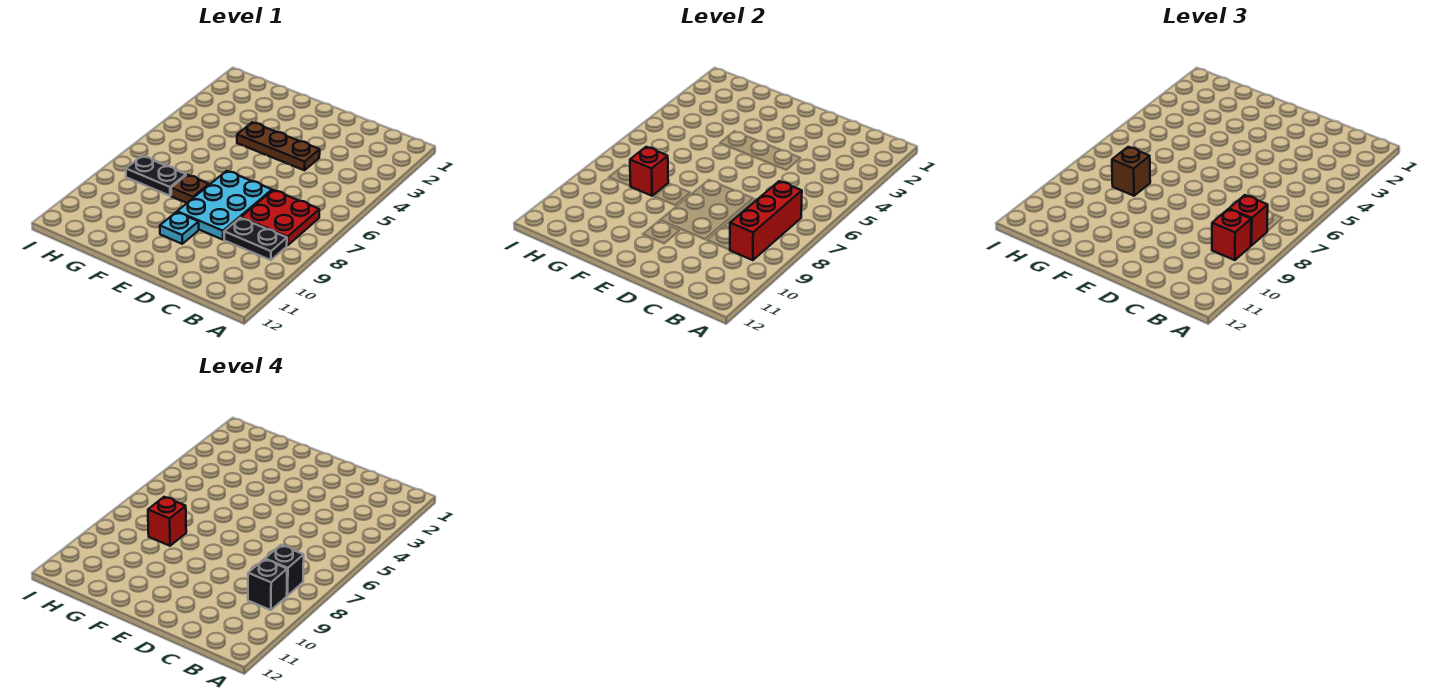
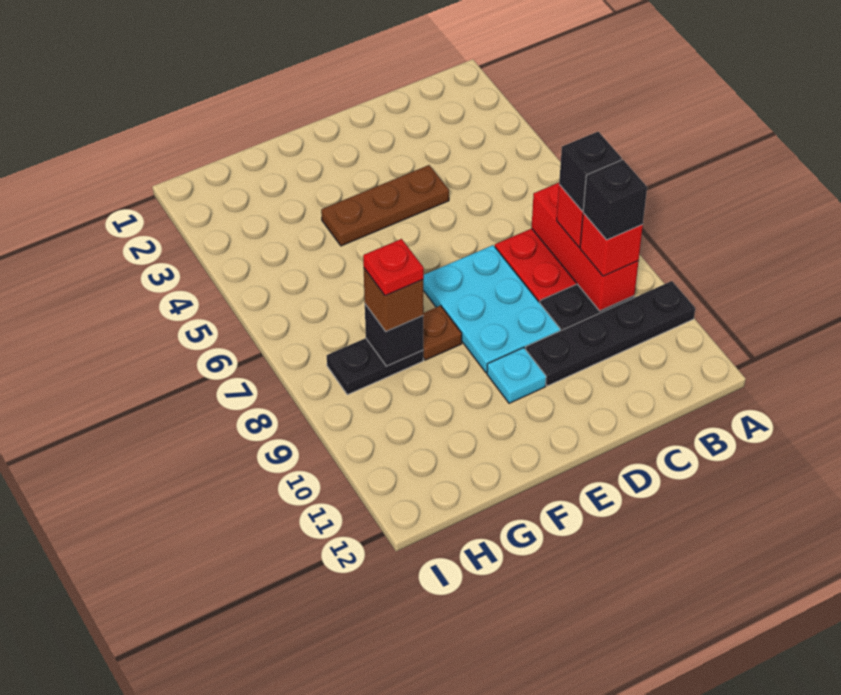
none -> black 1x4 plate [526,281,695,386]
red 1x1 brick [630,147,668,196] -> black 1x1 brick [365,304,423,366]
red 1x1 brick [148,497,186,546] -> red 1x1 plate [363,239,424,296]

